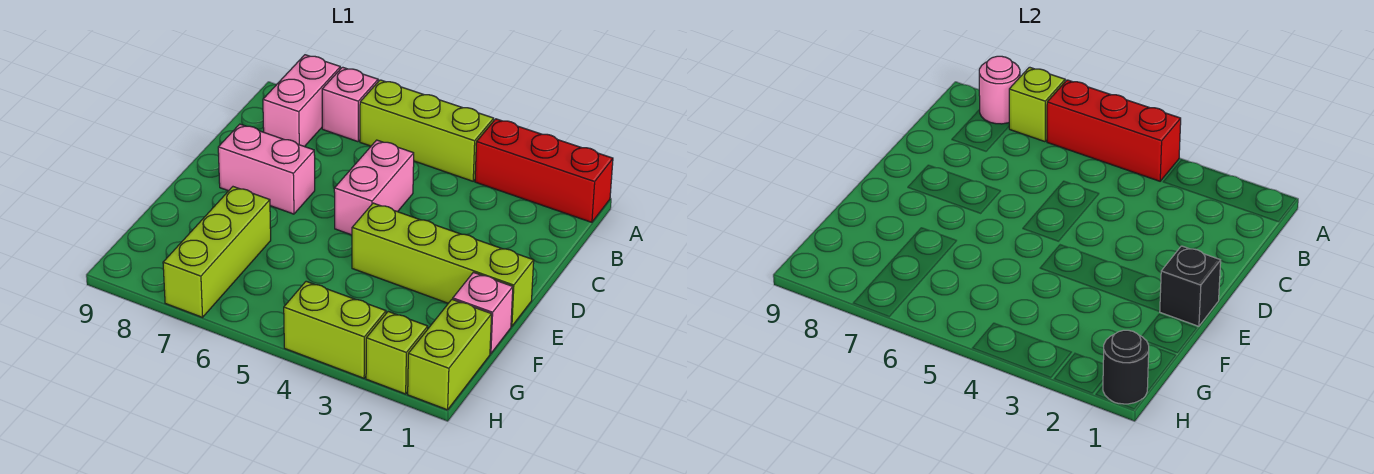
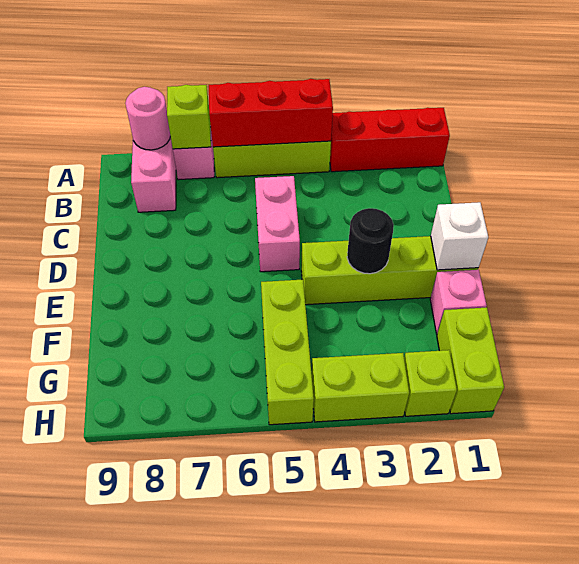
pink 1x2 brick [218,124,315,214] -> none
black 1x1 brick [1159,246,1221,326] -> white 1x1 brick [431,202,488,270]
lime 1x3 brick [163,187,271,317] -> lime 1x3 brick moved to [261,280,314,425]
black 1x1 round brick [1103,330,1149,404] -> black 1x1 round brick moved to [347,208,394,274]

